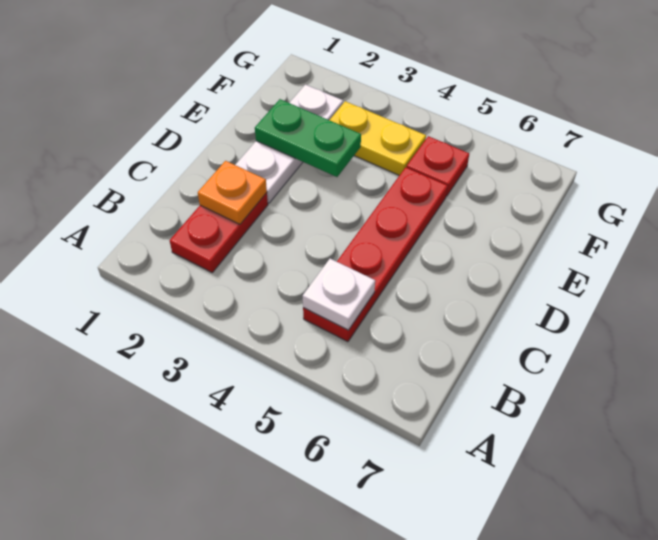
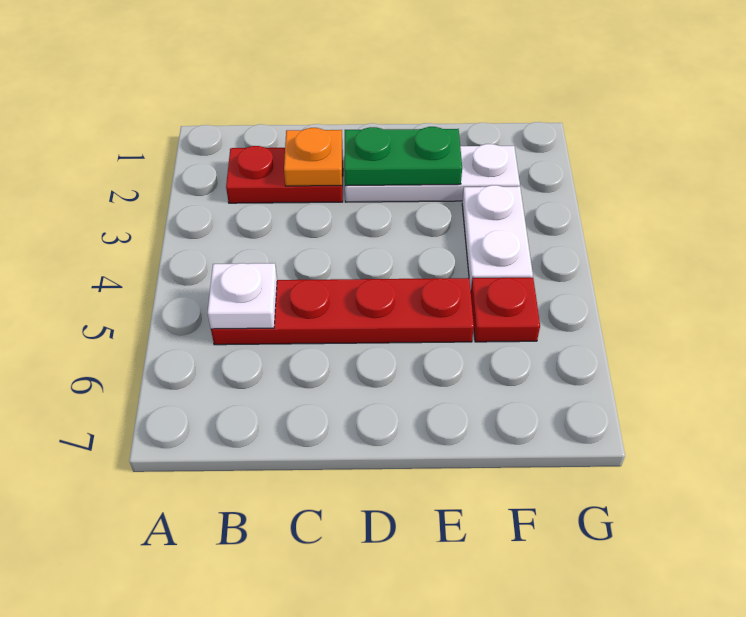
green 1x2 plate [255,99,361,177] -> green 1x2 plate turned to [344,127,462,186]
yellow 1x2 plate [330,101,426,175] -> white 1x2 plate [462,185,533,290]

